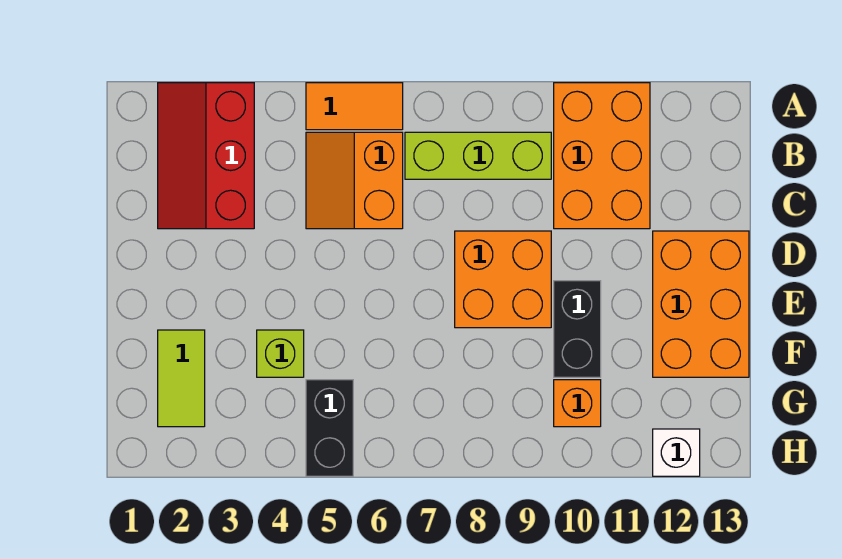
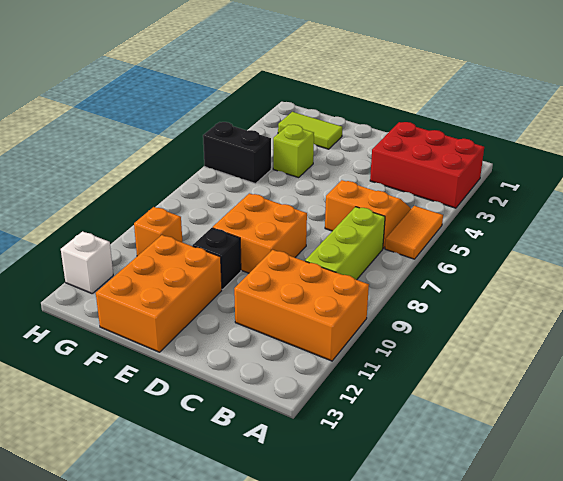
red 2x3 slope [158,83,254,229] -> red 2x3 brick [370,122,484,208]
orange 2x3 brick [653,231,749,377] -> orange 2x3 brick turned to [96,235,222,352]
black 1x2 brick [554,281,601,377] -> black 1x1 brick [193,228,241,289]

